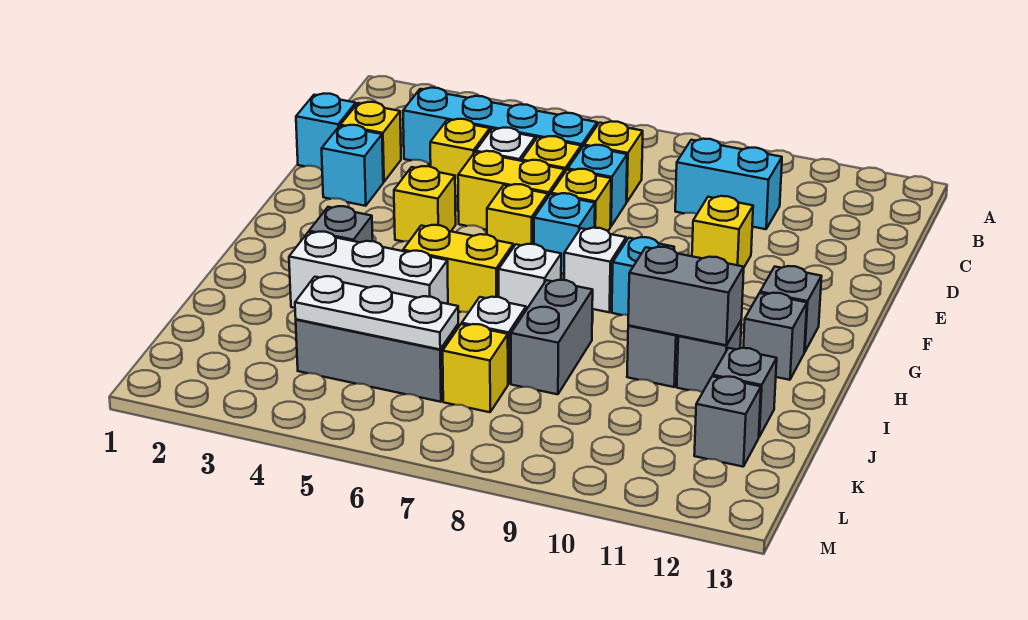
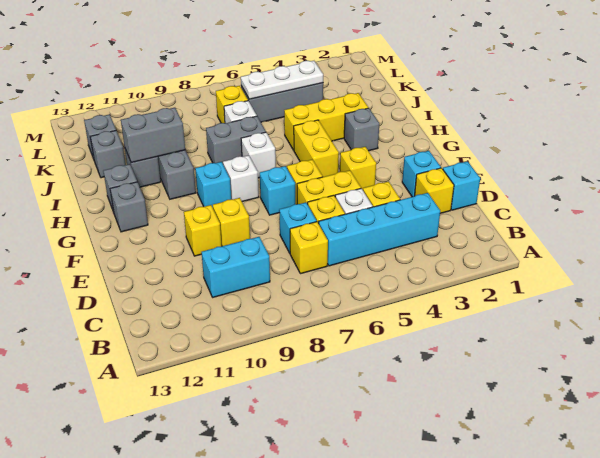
yellow 1x1 brick [551,169,611,231] -> yellow 1x1 brick moved to [213,198,250,246]
yellow 1x2 brick [403,225,513,312] -> yellow 1x2 brick turned to [294,120,339,177]
white 1x3 brick [289,232,448,308] -> yellow 1x3 brick [284,93,368,150]
grey 1x2 brick [511,280,593,394] -> grey 1x2 brick turned to [206,116,266,163]

